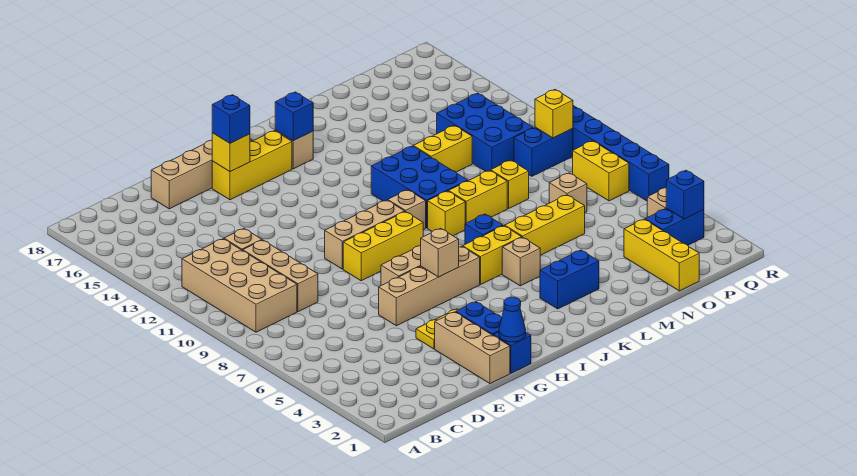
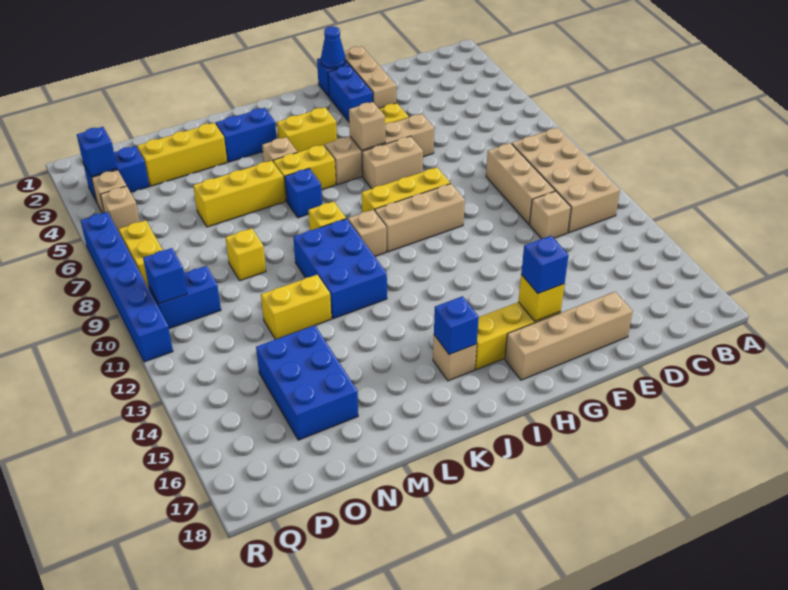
yellow 1x2 brick [449,170,507,223] -> yellow 1x2 brick moved to [277,107,337,152]
yellow 1x3 brick [624,219,699,291] -> yellow 1x3 brick turned to [137,123,227,186]
tan 1x1 brick [549,173,587,213] -> tan 1x1 brick moved to [100,186,140,232]
blue 2x3 brick [437,93,533,171] -> blue 2x3 brick moved to [256,325,358,440]
yellow 1x1 brick [535,90,573,138] -> blue 1x1 brick [143,248,187,304]

